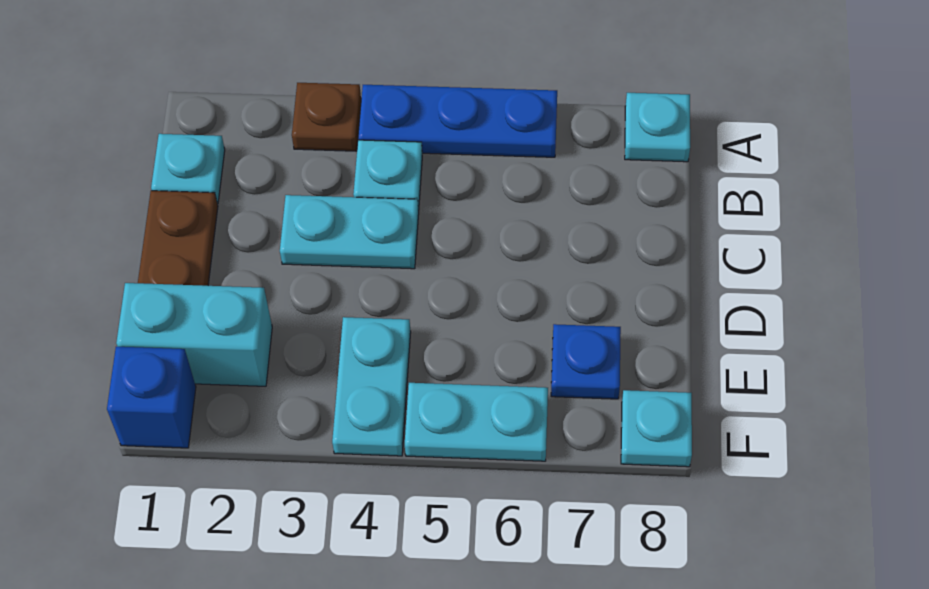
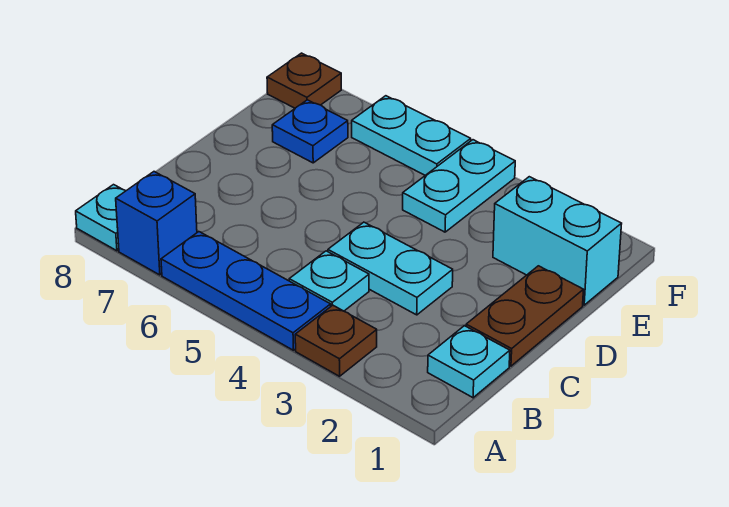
blue 1x1 brick [107,347,196,448] -> blue 1x1 brick moved to [116,172,197,275]
cyan 1x1 plate [621,390,692,467] -> brown 1x1 plate [267,53,341,108]

